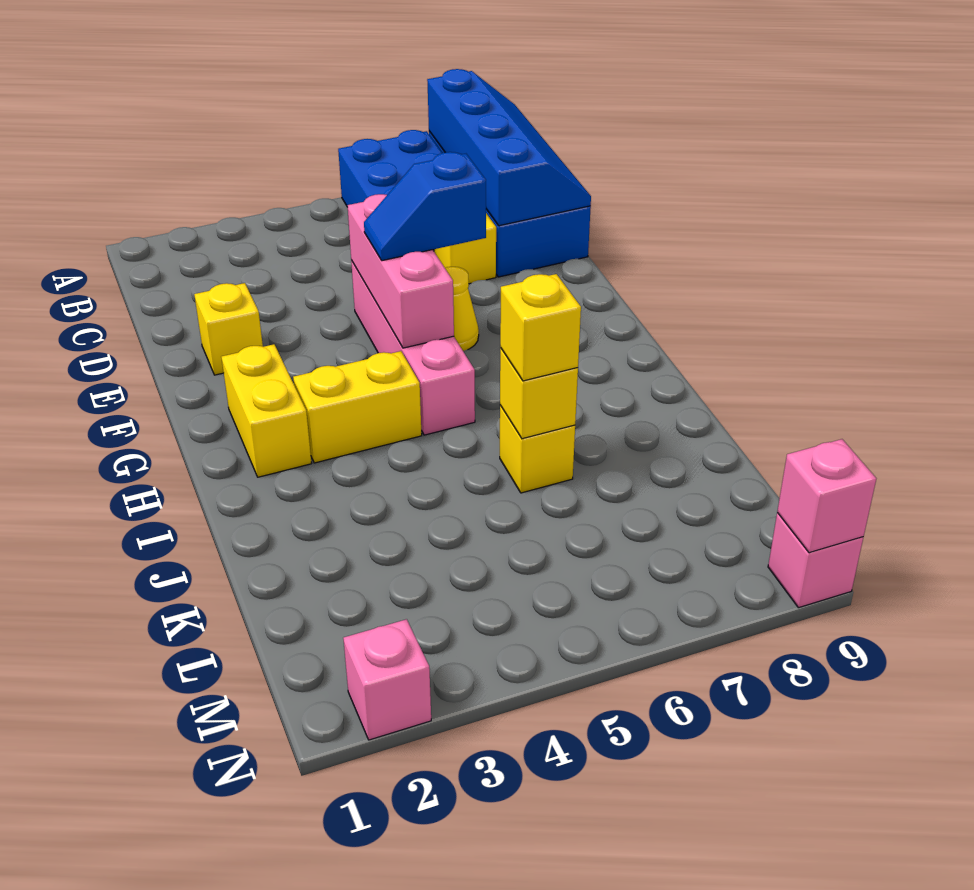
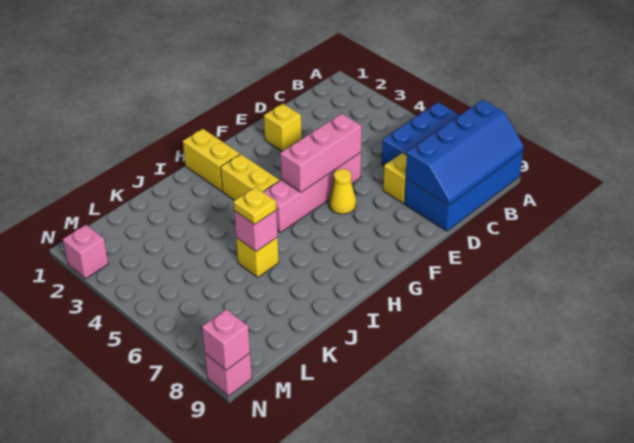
blue 1x2 slope [364,152,486,261] -> none
yellow 1x2 brick [222,344,312,477] -> yellow 1x2 brick turned to [183,129,240,191]
yellow 1x1 brick [500,348,578,439] -> pink 1x1 brick [234,211,278,252]
yellow 1x1 brick [500,274,581,381] -> yellow 1x1 plate [234,187,276,224]

